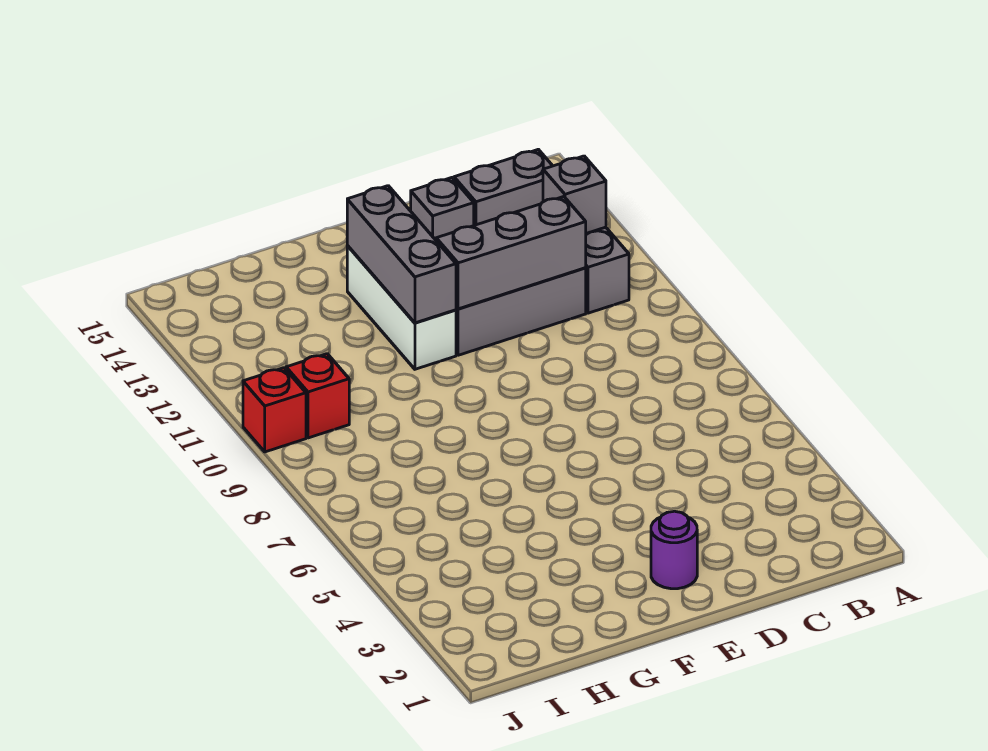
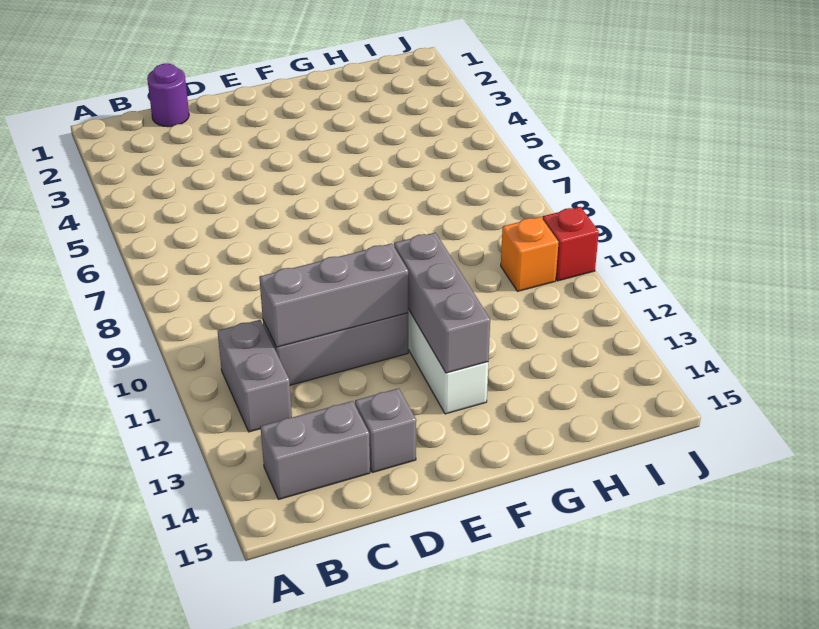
grey 1x1 brick [543,156,606,233] -> none
purple 1x1 round brick [651,511,697,589] -> purple 1x1 round brick moved to [147,64,189,127]
red 1x1 brick [286,354,349,438] -> orange 1x1 brick [501,217,559,291]

